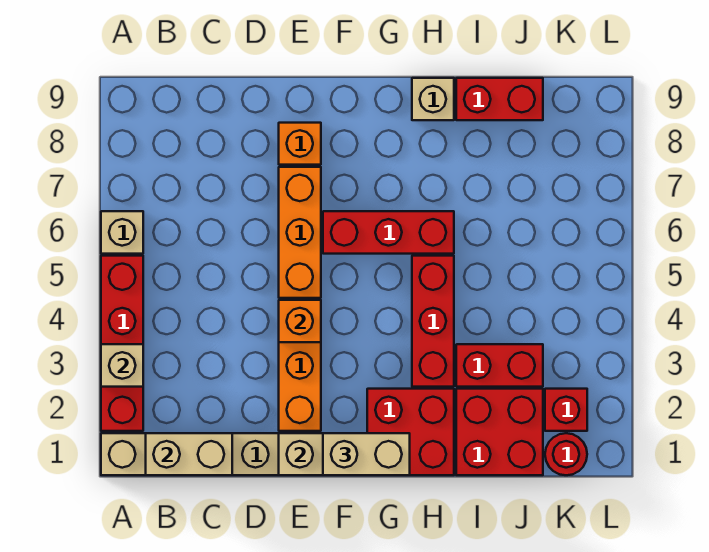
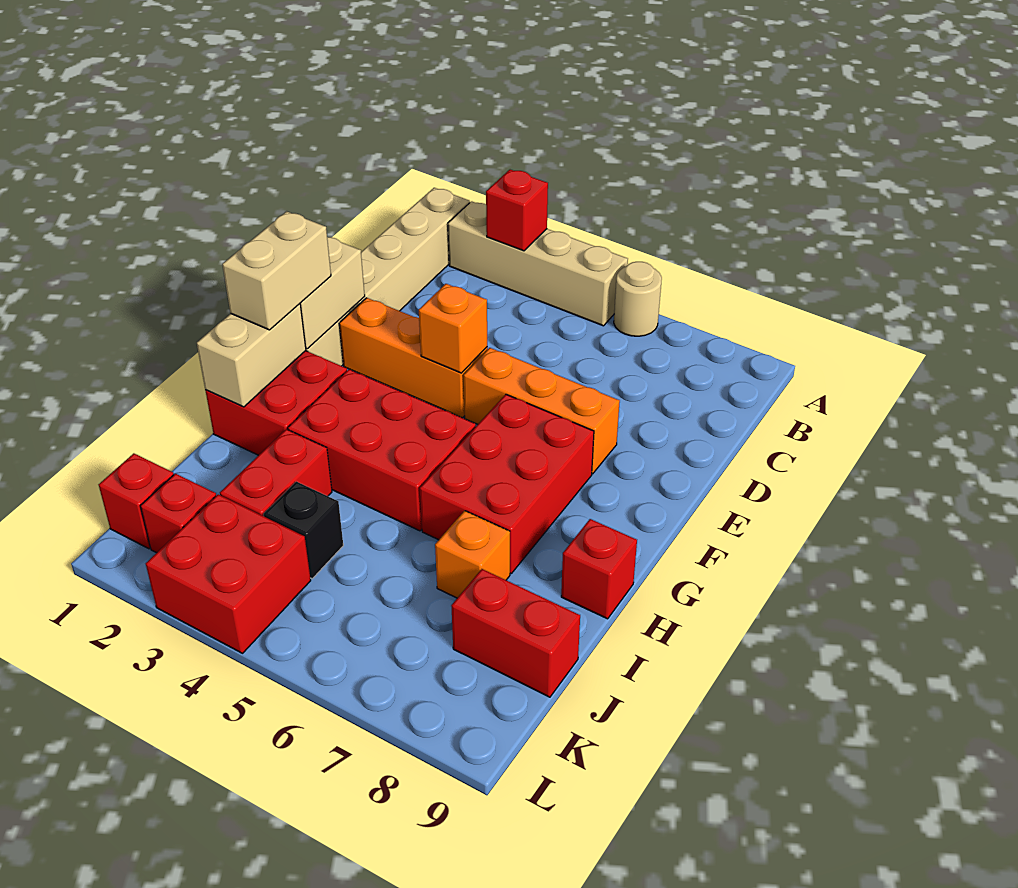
red 1x4 brick [101,256,143,431] -> tan 1x4 brick [448,201,628,326]
tan 1x1 brick [101,344,143,387] -> red 1x1 brick [486,170,548,251]
tan 1x1 brick [101,211,143,254] -> tan 1x1 round brick [614,262,662,336]
tan 1x2 brick [146,433,232,475] -> tan 1x2 brick moved to [197,304,306,407]
orange 1x1 brick [279,123,321,165] -> orange 1x1 brick moved to [435,511,510,598]
red 1x3 brick [323,211,454,254] -> red 2x3 brick [420,394,594,573]
red 1x3 brick [412,256,454,387] -> red 2x3 brick [288,369,476,531]
tan 1x1 brick [412,78,454,120] -> red 1x1 brick [561,519,637,619]
red 2x2 brick [456,389,543,475] -> red 2x2 brick moved to [146,494,311,653]
red 1x2 brick [456,78,543,120] -> red 1x2 brick turned to [451,569,580,697]
none -> black 1x1 brick [264,481,343,579]
red 1x1 round brick [545,433,587,475] -> red 1x1 brick [99,453,174,549]

